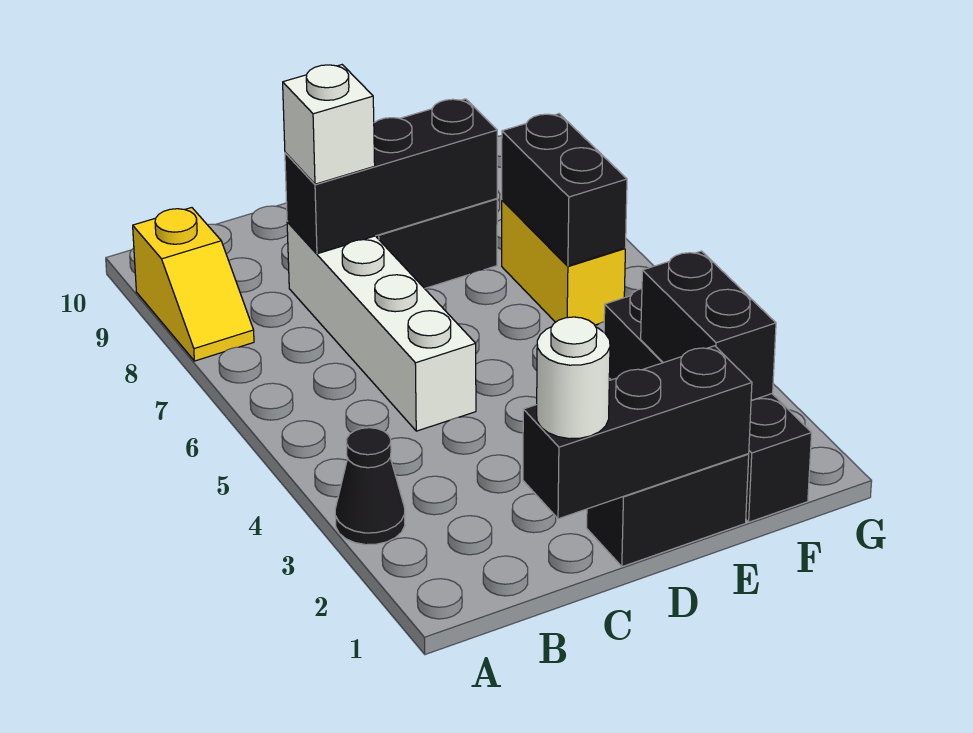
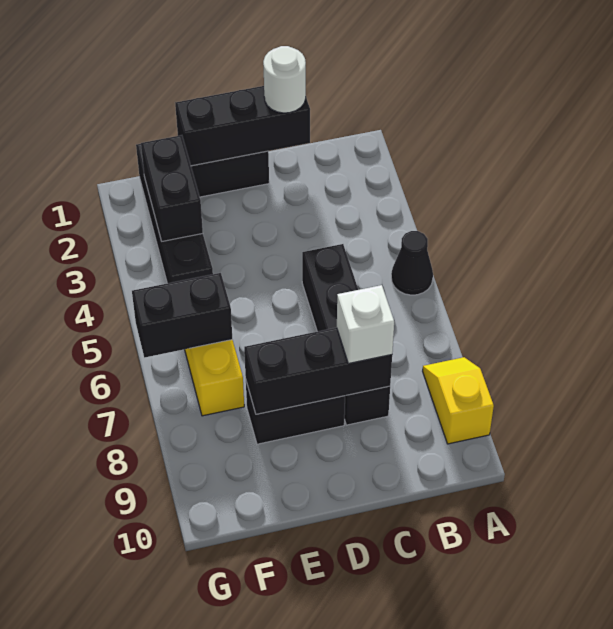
black 1x1 cone [335,428,405,545] -> black 1x1 cone moved to [391,231,433,295]
white 1x4 brick [287,222,476,431] -> black 1x4 brick [302,244,390,425]
black 1x2 brick [502,114,627,266] -> black 1x2 brick turned to [132,273,232,358]

